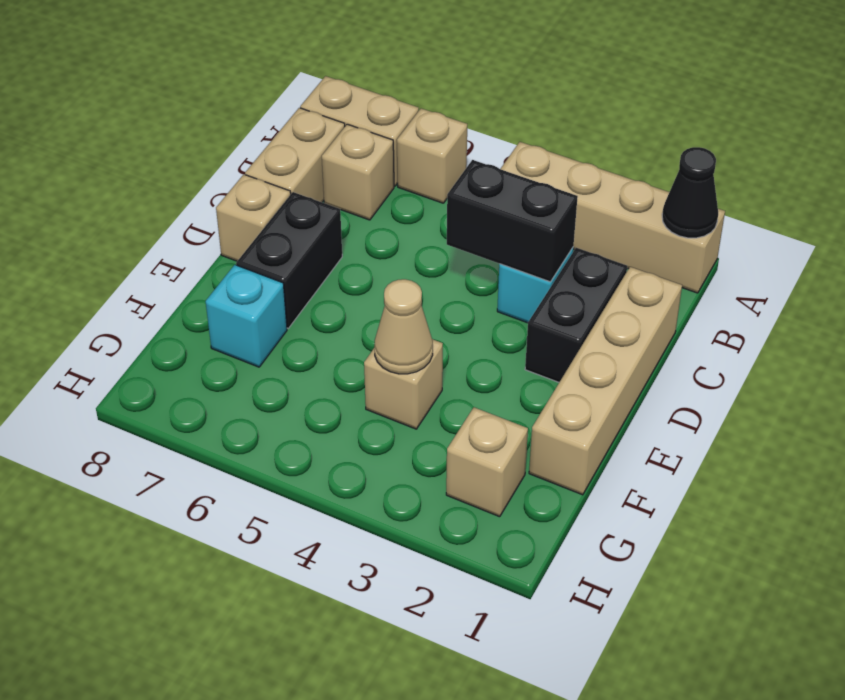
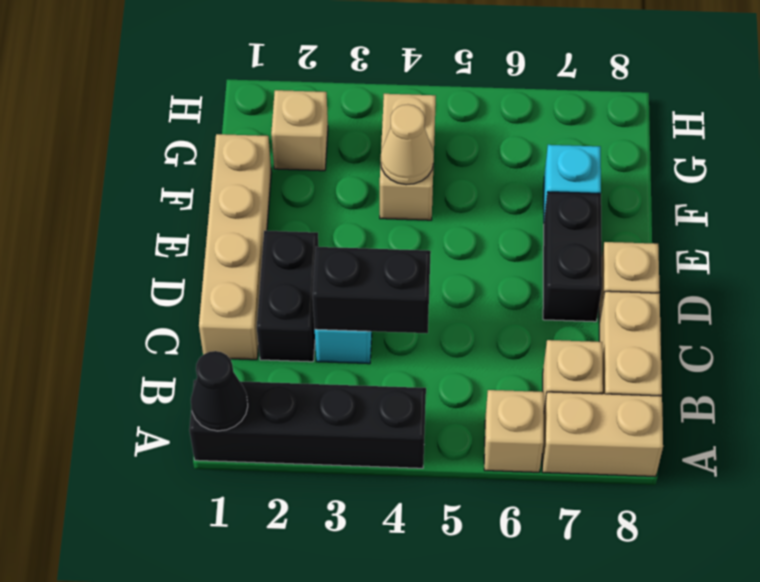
tan 1x4 brick [501,142,725,293] -> black 1x4 brick [189,380,426,468]
tan 1x1 brick [364,339,443,429] -> tan 1x2 brick [380,94,436,220]

